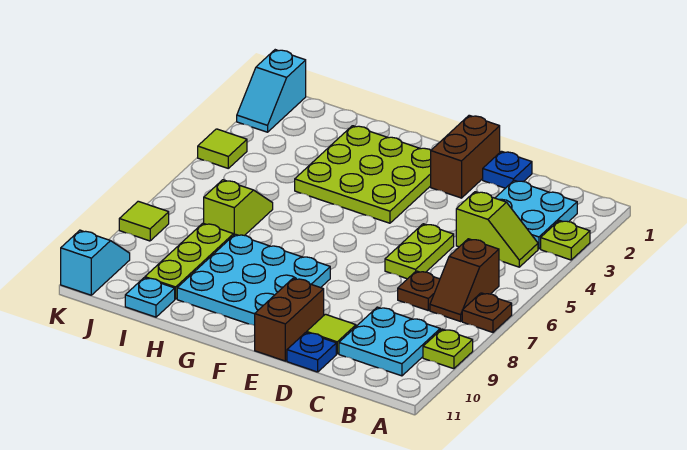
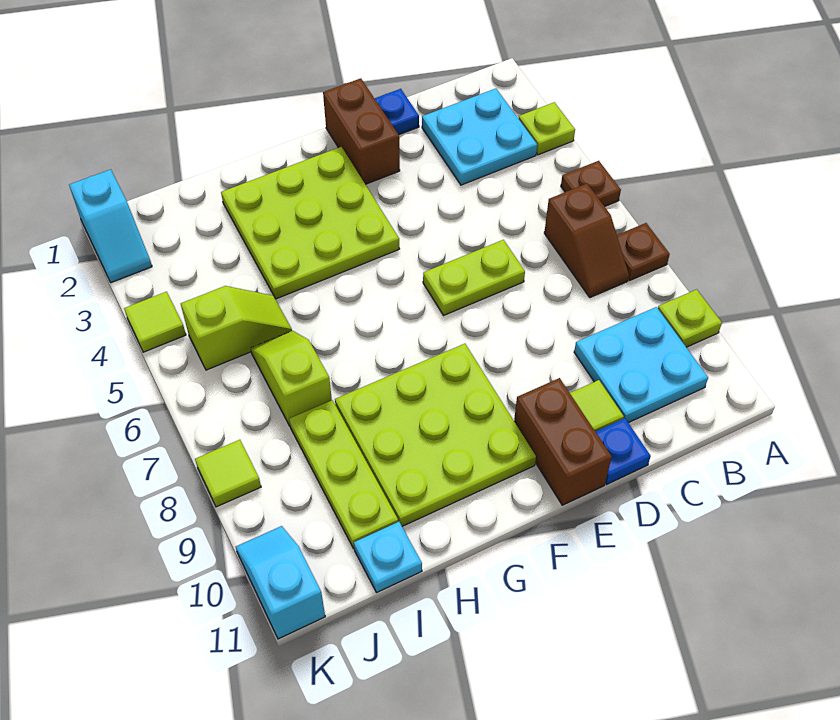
lime 1x2 slope [456,192,538,267] -> lime 1x2 slope moved to [181,286,292,370]
brown 1x1 plate [398,271,440,310] -> brown 1x1 plate moved to [561,161,621,207]
lime 1x2 plate [385,224,454,279] -> lime 1x2 plate turned to [423,240,525,315]
cyan 3x3 plate [177,234,330,326] -> lime 3x3 plate [335,344,536,526]

